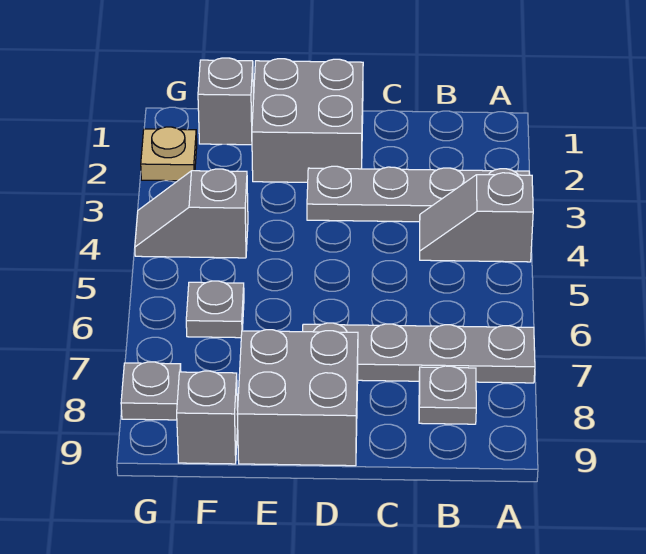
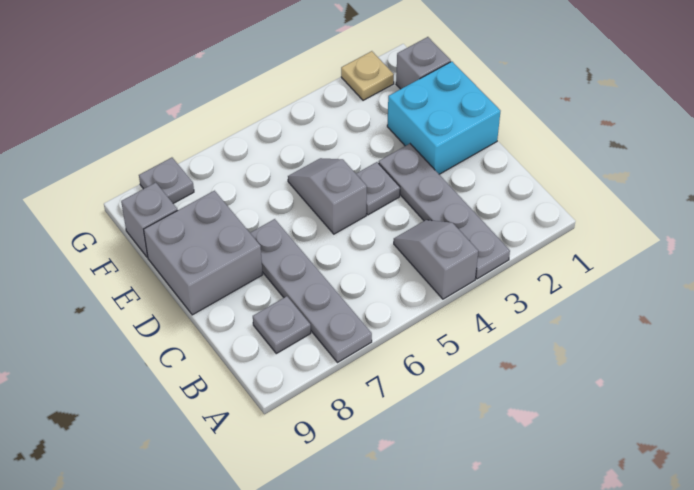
grey 2x2 brick [252,59,363,182] -> cyan 2x2 brick [387,62,500,174]
grey 1x2 slope [135,169,248,258] -> grey 1x2 slope moved to [288,158,367,234]
grey 1x1 plate [186,281,244,338] -> grey 1x1 plate moved to [356,162,400,215]

